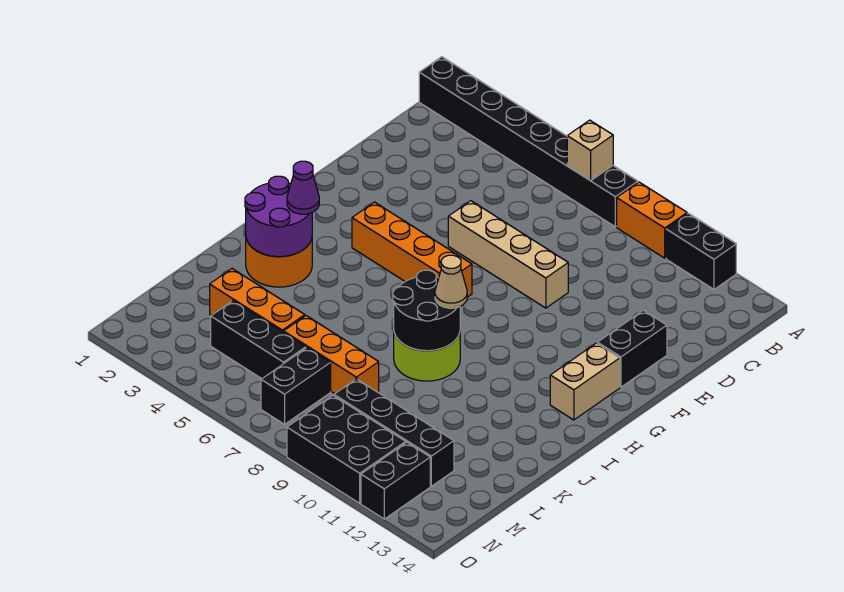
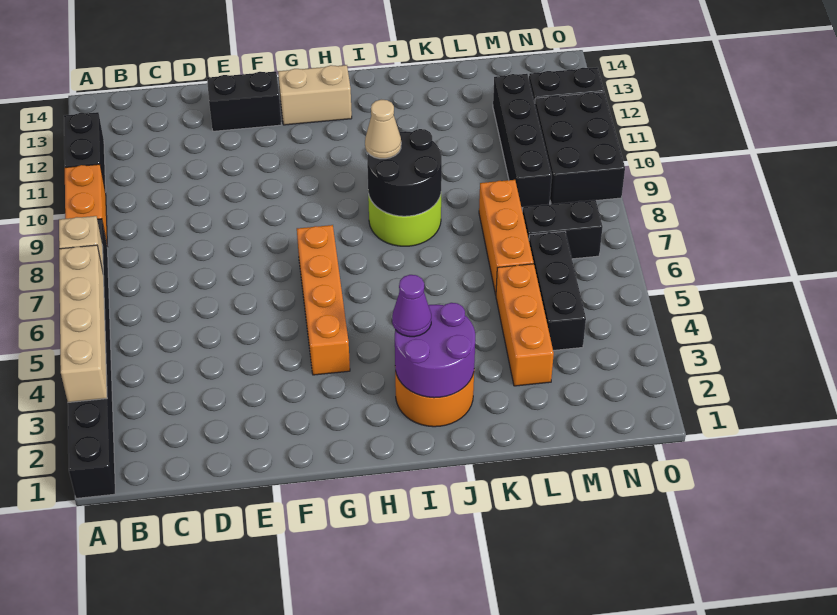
tan 1x4 brick [448,201,568,308] -> tan 1x4 brick moved to [59,245,107,402]

